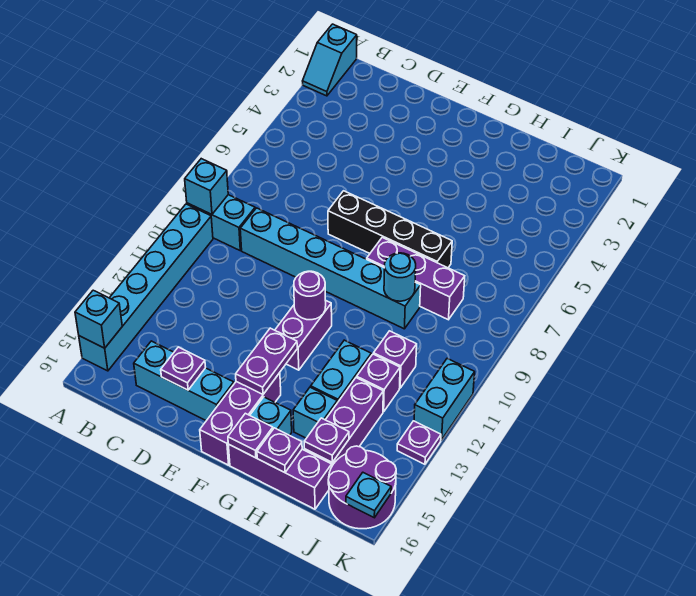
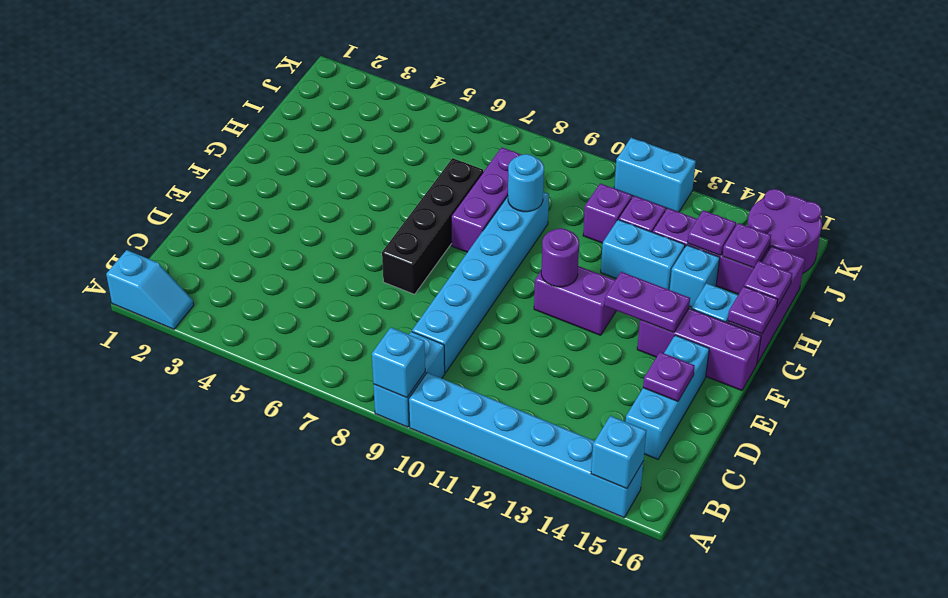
purple 1x1 plate [397,421,441,464] -> purple 1x1 plate moved to [687,210,736,256]
cyan 1x1 plate [346,473,391,518] -> none

